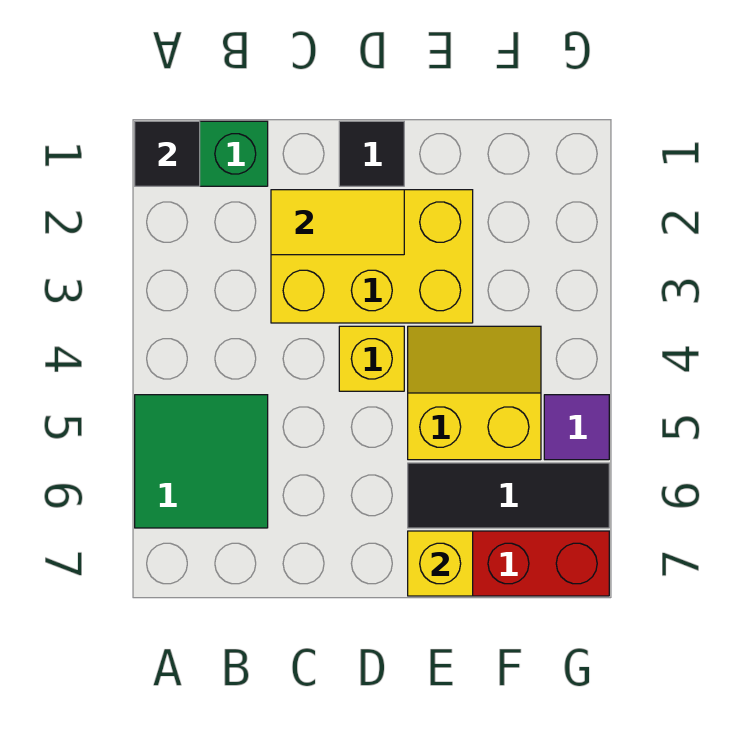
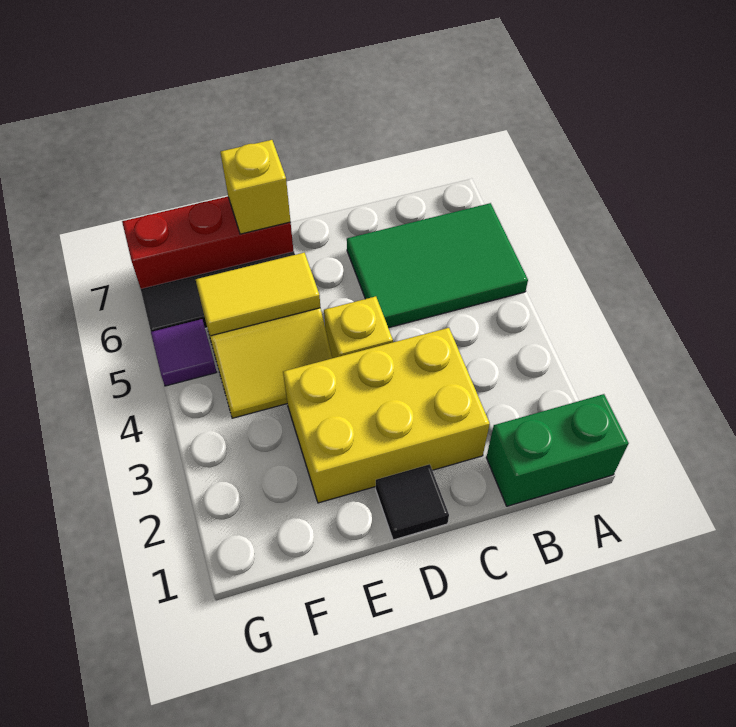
black 1x1 tile [135,121,200,186] -> none
green 2x2 tile [135,395,268,528] -> green 2x3 tile [347,203,528,328]
yellow 1x2 tile [271,190,404,255] -> yellow 1x2 tile moved to [196,253,320,336]

